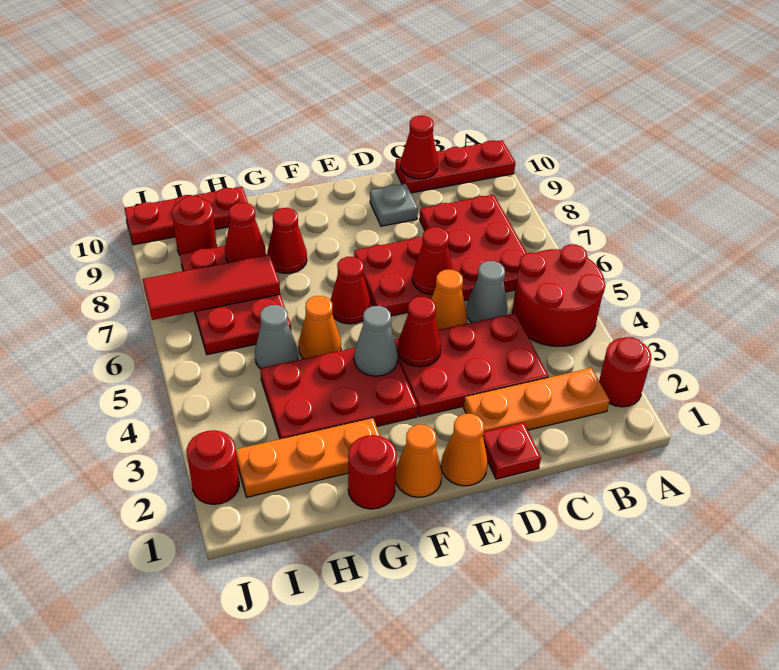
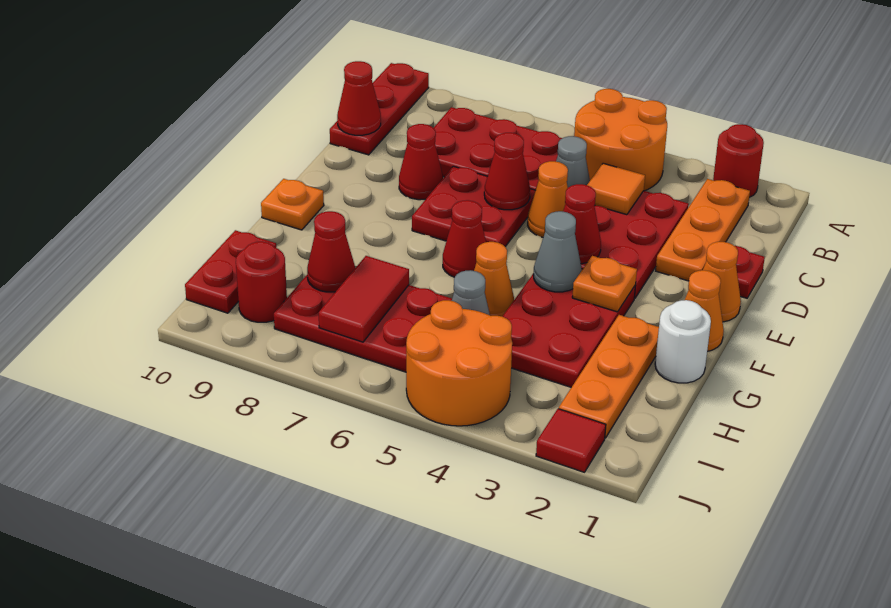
red 2x2 round brick [512,244,605,346] -> orange 2x2 round brick [574,89,667,191]
none -> orange 1x1 tile [587,163,645,215]
grey 1x1 plate [370,184,418,226] -> none
none -> orange 1x1 plate [572,256,637,312]
none -> orange 1x1 plate [261,179,324,230]
red 1x1 round brick [348,435,397,509] -> white 1x1 round brick [655,300,711,383]
red 1x1 cone [267,208,307,273] -> red 1x1 cone moved to [399,124,443,200]
red 1x3 tile [143,255,280,320] -> red 1x2 tile [319,256,409,342]
red 1x3 plate [125,187,248,245] -> red 1x2 plate [185,230,276,313]
none -> orange 2x2 round brick [406,300,512,426]
red 1x1 round brick [187,430,239,504] -> red 1x1 tile [536,409,606,472]

